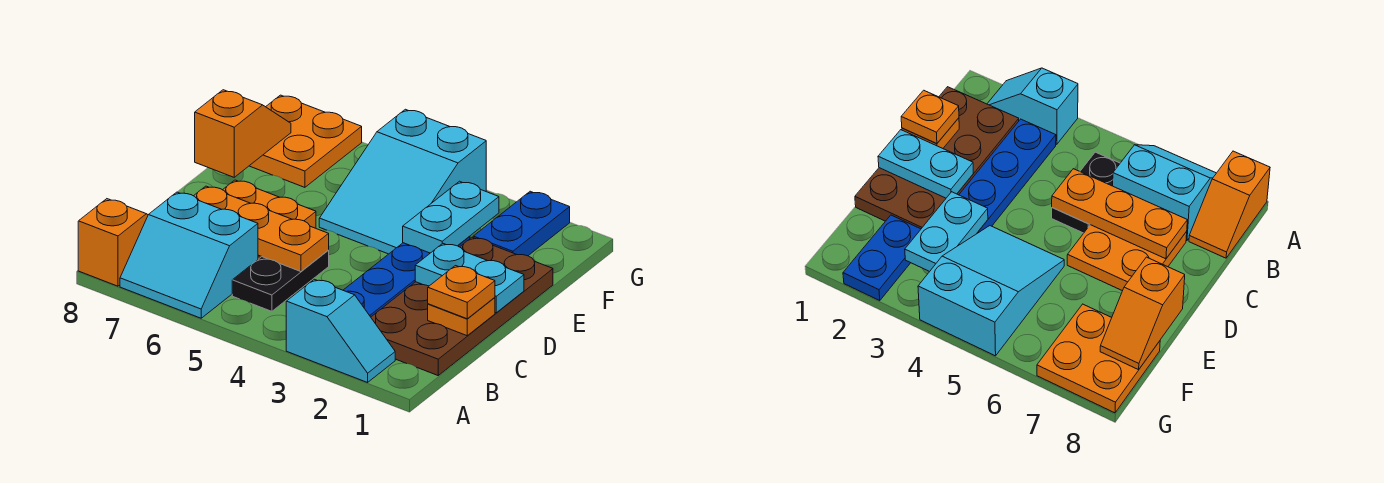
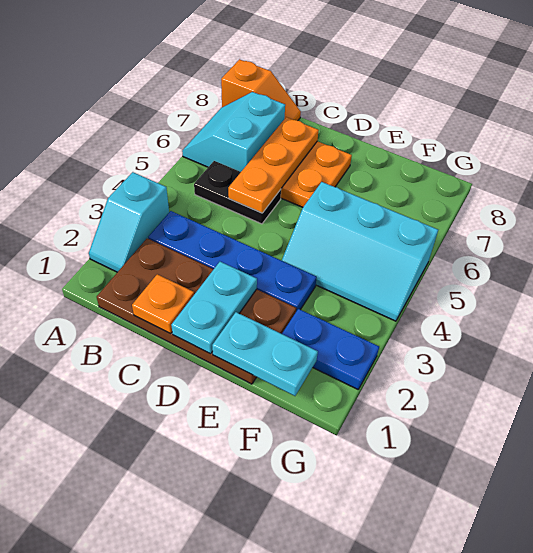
orange 1x1 plate [428,266,495,319] -> none
cyan 1x2 plate [403,181,499,253] -> cyan 1x2 plate moved to [212,312,318,396]
cyan 2x3 slope [319,109,486,254] -> cyan 2x3 slope turned to [282,182,438,321]
orange 1x2 slope [195,90,291,177] -> none
orange 2x2 plate [250,95,362,187] -> none

